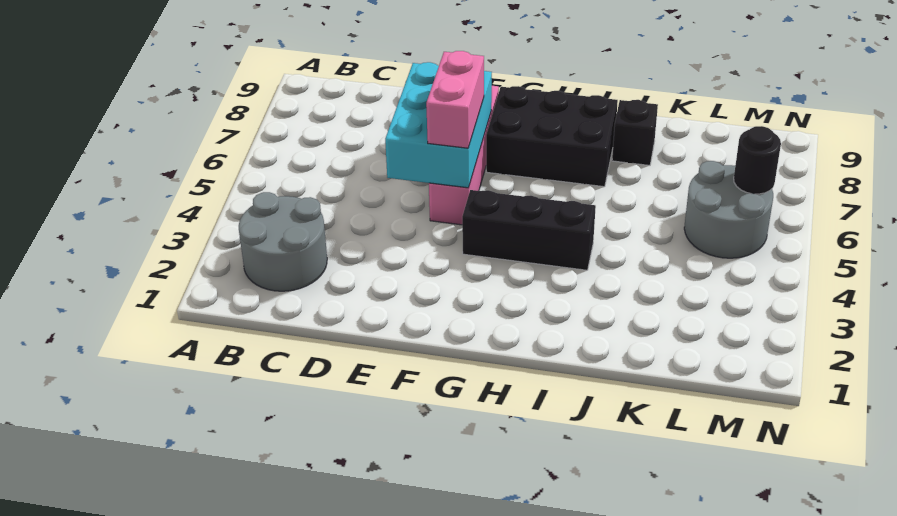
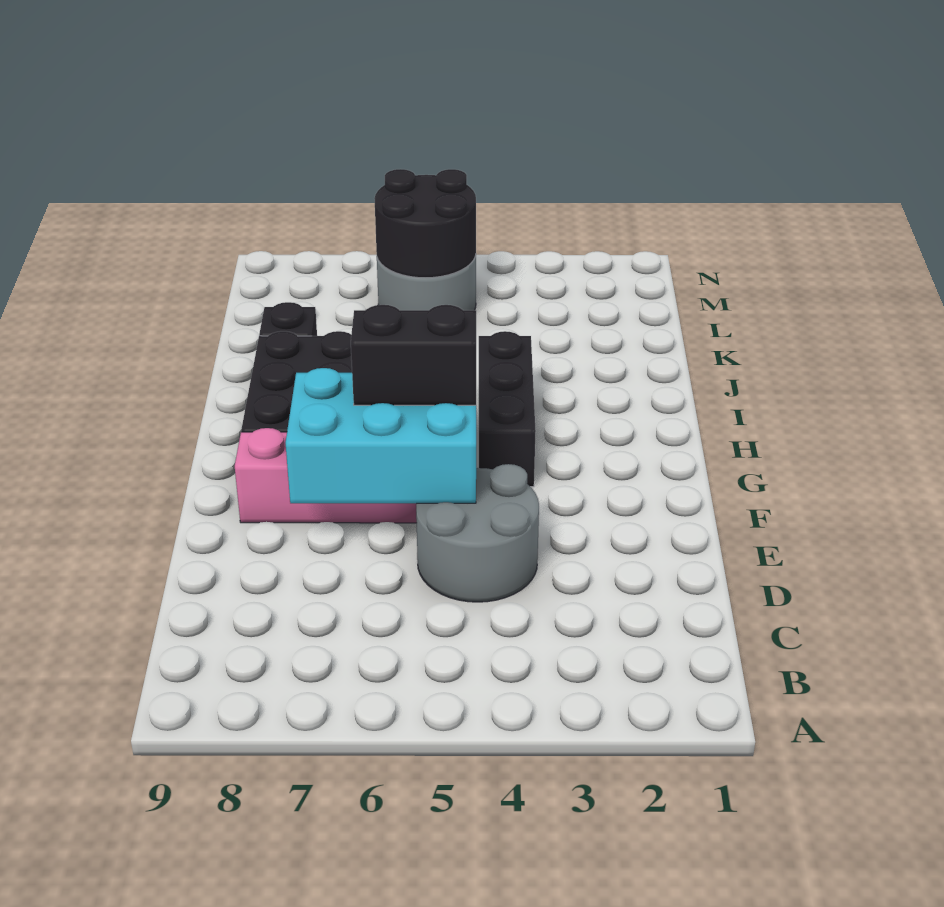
grey 2x2 round brick [239,192,327,291] -> grey 2x2 round brick moved to [416,464,539,602]
pink 1x2 brick [426,51,484,148] -> black 1x2 brick [351,305,476,405]
black 1x1 round brick [734,126,781,194] -> black 2x2 round brick [374,169,476,278]

